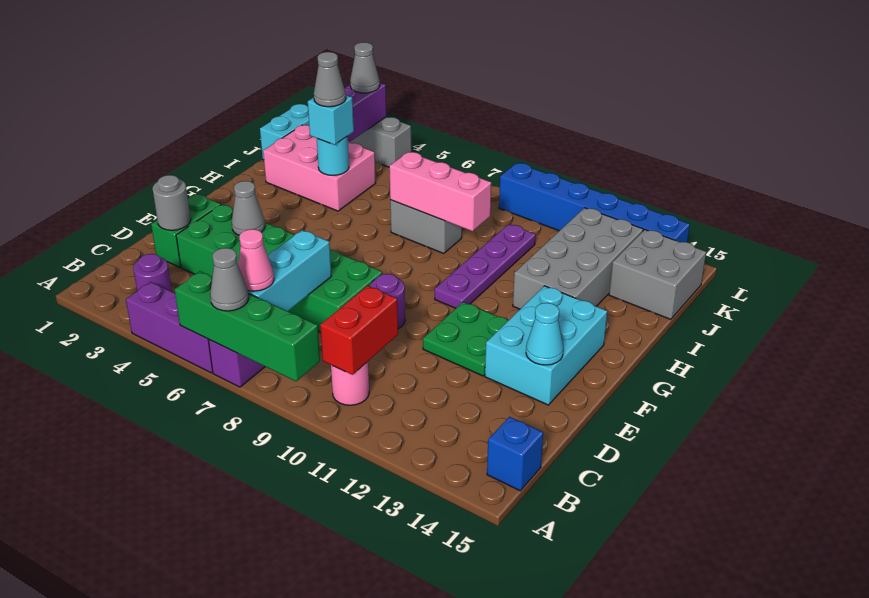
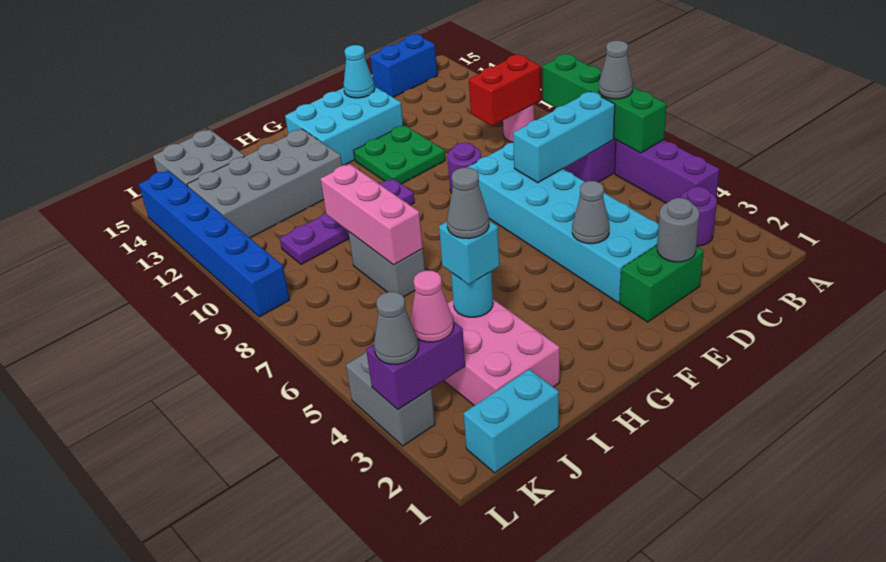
pink 1x1 cone [238,229,274,291] -> pink 1x1 cone moved to [410,271,454,342]
blue 1x1 brick [487,417,543,491] -> blue 1x2 brick [370,34,437,97]
green 2x6 brick [176,204,382,332] -> cyan 2x6 brick [467,142,659,303]

